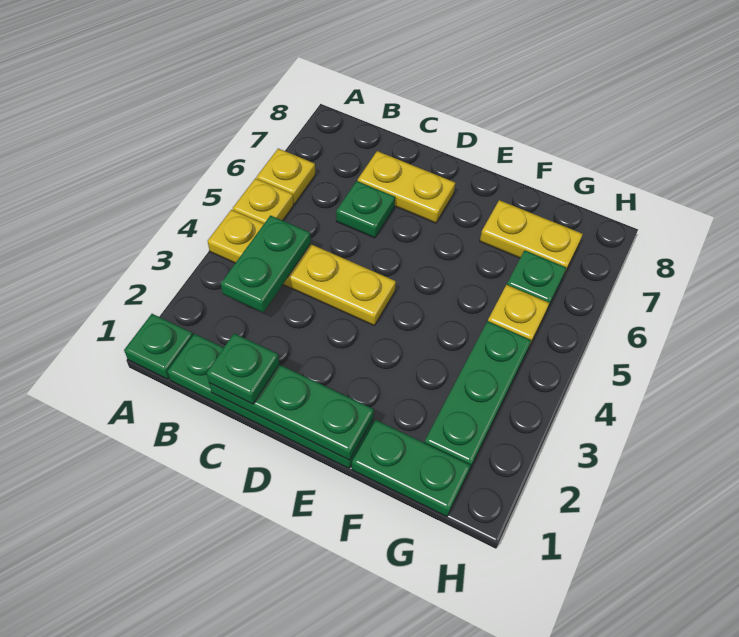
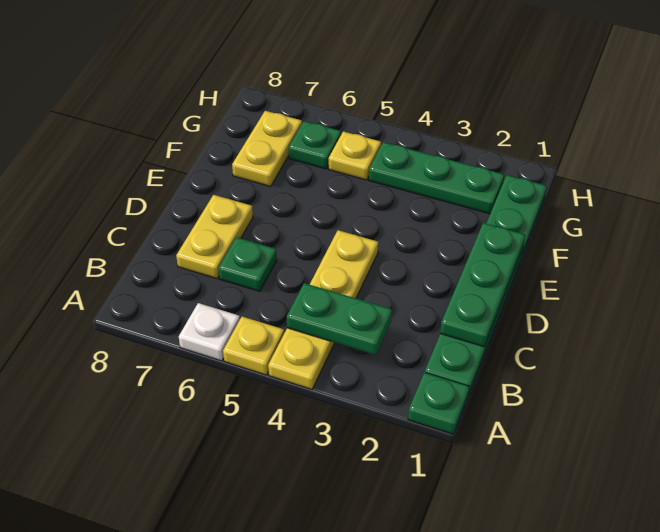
yellow 1x1 plate [256,149,315,204] -> white 1x1 plate [179,303,240,361]
green 1x1 plate [207,333,279,404] -> none

